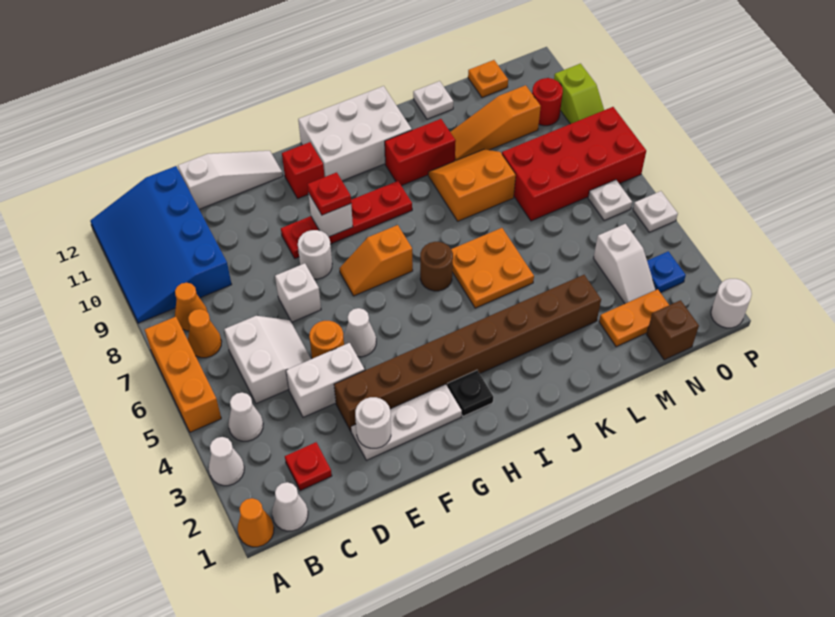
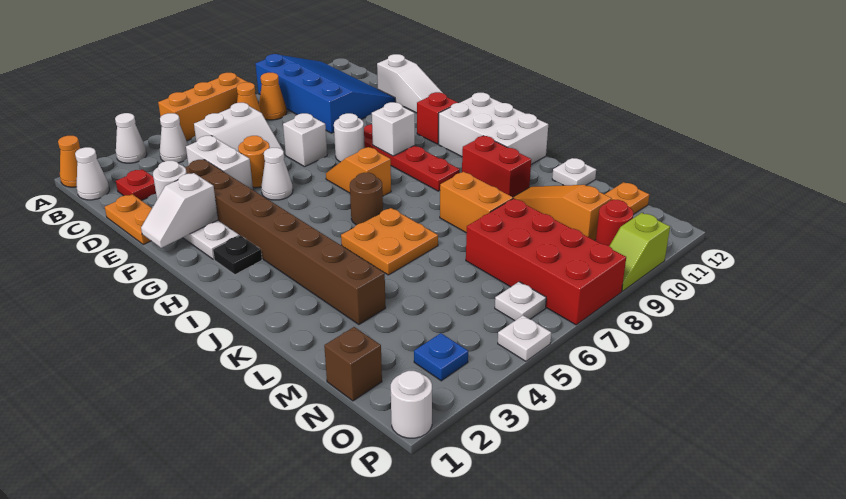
blue 3x4 slope [90,166,232,323] -> blue 3x4 slope turned to [255,54,395,133]
red 1x1 plate [308,172,351,215] -> none
orange 1x2 plate [599,289,669,347] -> orange 1x2 plate moved to [105,194,152,245]
white 1x2 slope [594,224,656,304] -> white 1x2 slope moved to [141,173,218,248]

